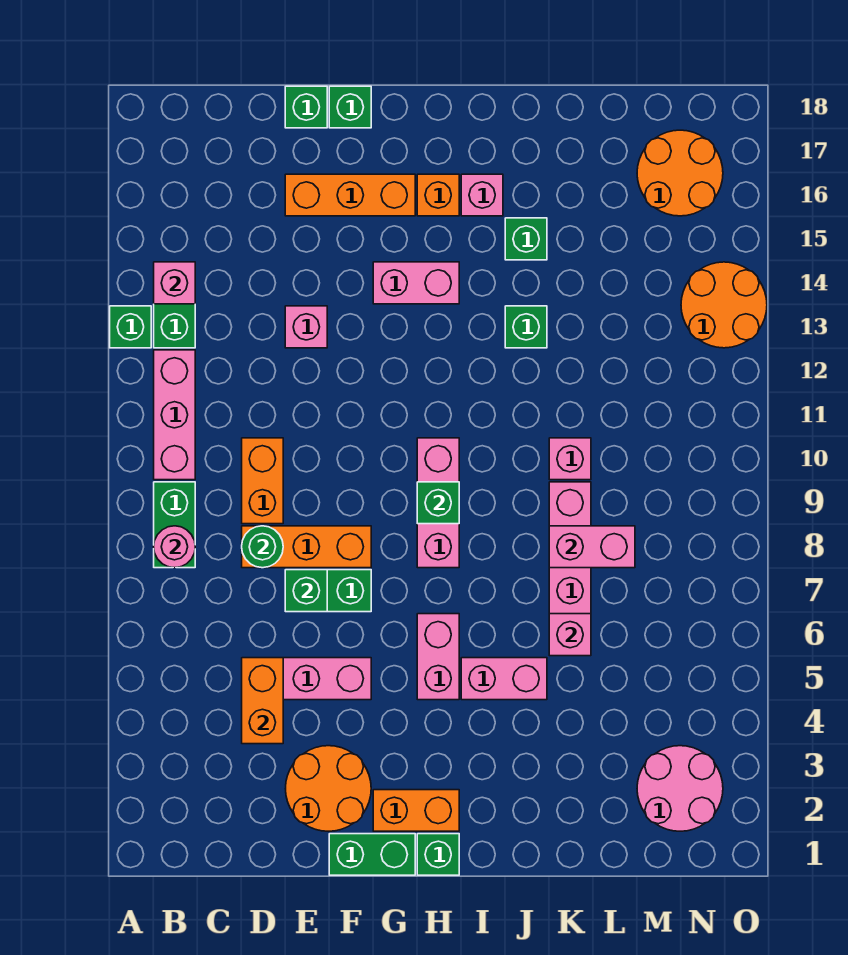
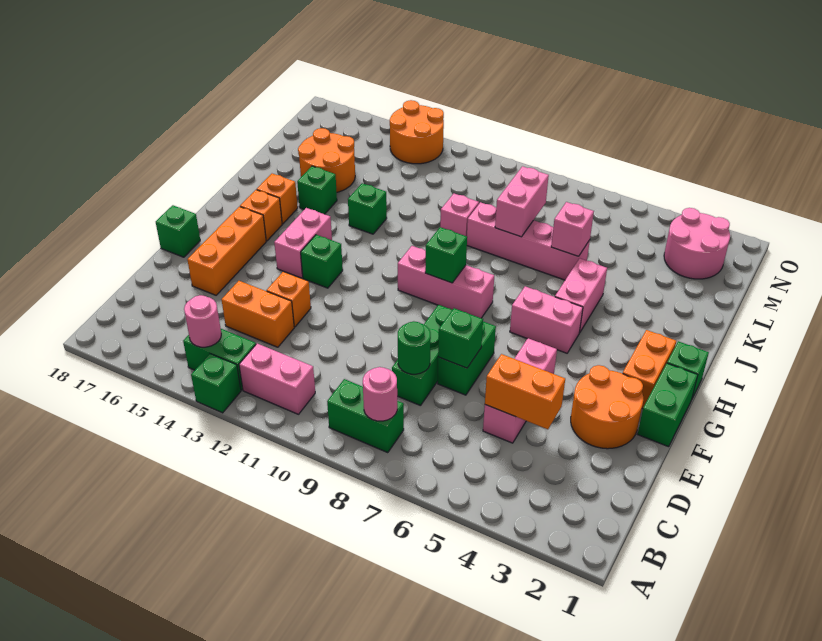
pink 1x3 brick [154,350,195,480] -> pink 1x2 brick [239,344,315,414]
pink 1x1 brick [154,262,195,304] -> pink 1x1 round brick [184,295,221,347]
orange 1x3 brick [242,526,371,568] -> green 1x3 brick [392,305,452,406]
orange 1x2 brick [242,438,283,524] -> orange 1x2 brick moved to [221,281,294,347]
pink 1x1 brick [285,306,327,348] -> orange 1x1 brick [267,272,311,327]
green 1x1 brick [285,86,327,128] -> green 1x1 brick moved to [301,235,343,288]
pink 1x1 brick [461,174,503,216] -> orange 1x1 brick [257,174,298,224]
orange 2x2 round brick [637,130,723,216] -> orange 2x2 round brick moved to [298,128,355,192]

